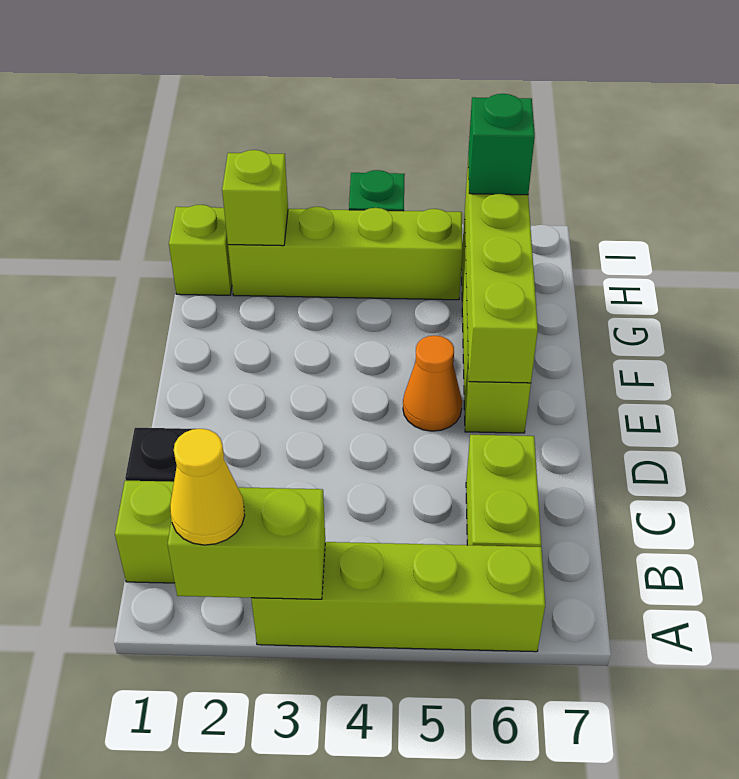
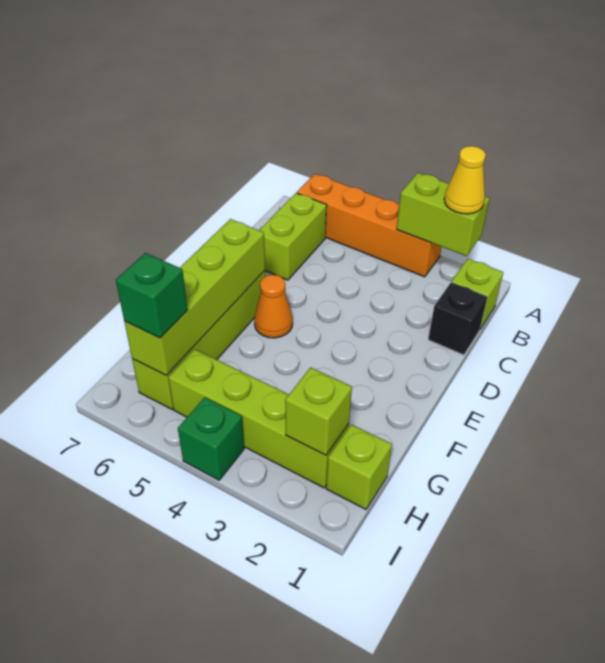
lime 1x4 brick [251,542,545,652] -> orange 1x4 brick [297,174,442,277]

